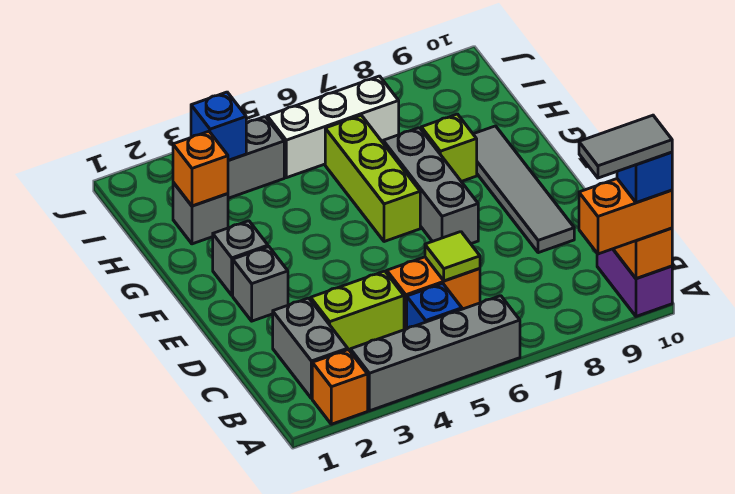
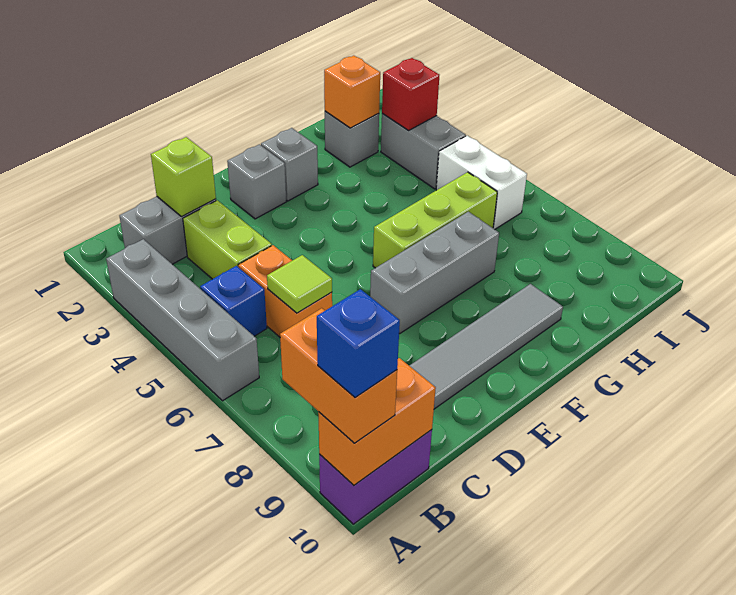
orange 1x1 brick [312,350,368,424] -> none
grey 1x2 tile [579,115,672,178] -> none
lime 1x1 brick [421,114,477,181] -> lime 1x1 brick moved to [151,137,216,217]
blue 1x1 brick [191,92,246,160] -> red 1x1 brick [382,58,439,130]
white 1x3 brick [267,76,399,178] -> white 1x2 brick [436,136,527,229]

